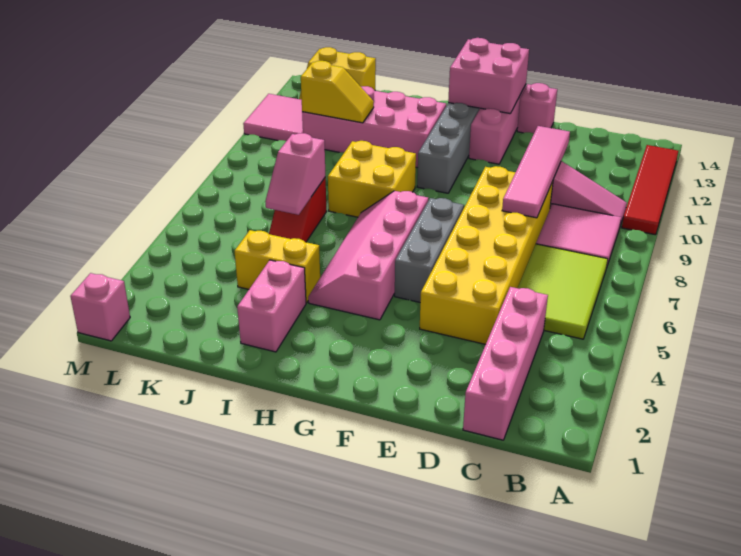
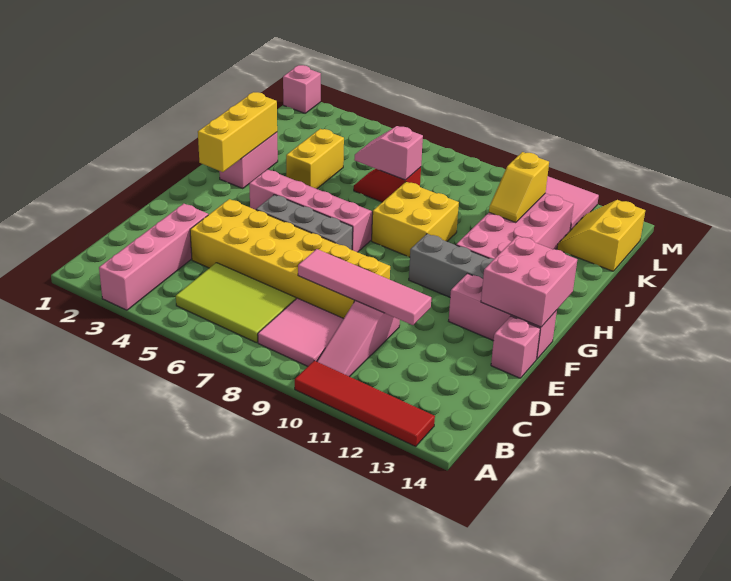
pink 1x4 brick [463,287,548,440] -> pink 1x4 brick turned to [99,204,208,310]
none -> yellow 1x3 brick [198,92,277,172]
pink 1x2 brick [237,260,306,352] -> pink 1x2 brick turned to [219,132,278,188]

